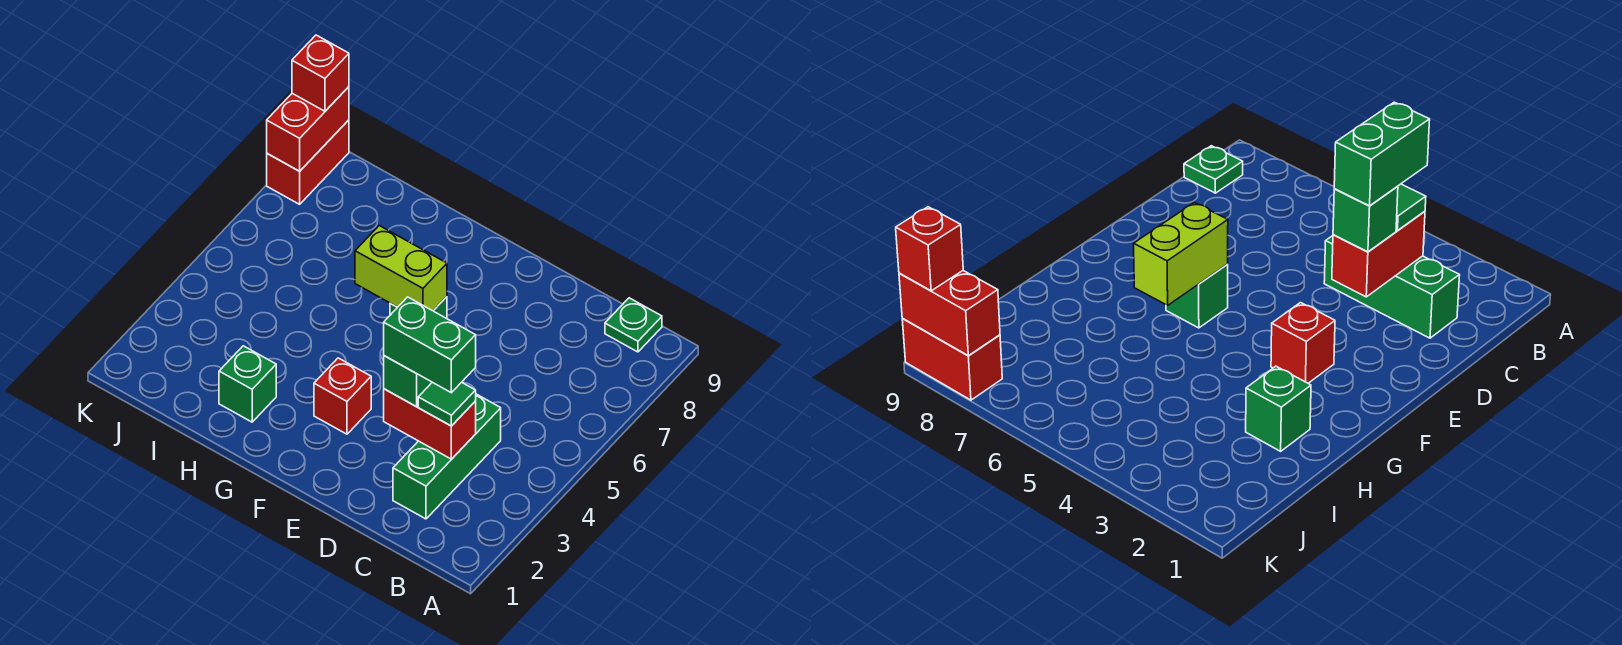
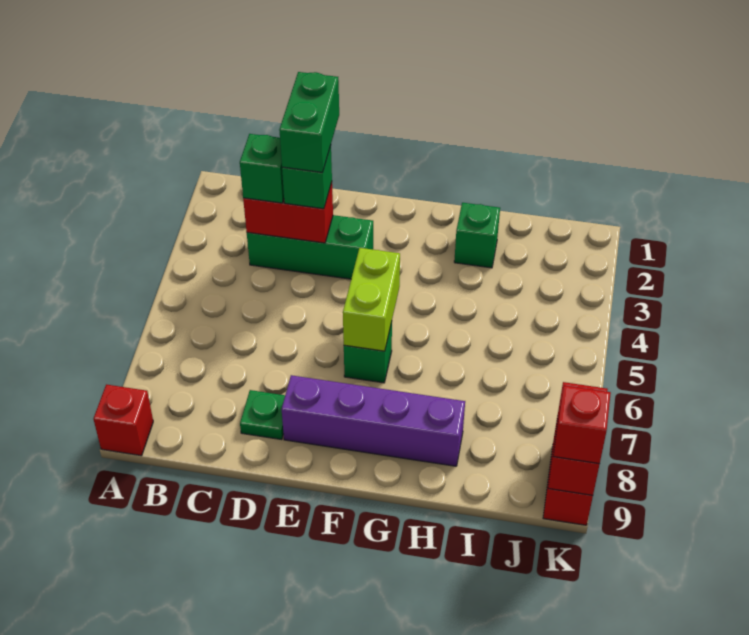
green 1x1 plate [605,298,662,352] -> green 1x1 plate moved to [240,390,285,440]
green 1x3 brick [393,394,501,519] -> green 1x3 brick turned to [247,215,373,279]
green 1x1 tile [418,382,476,426] -> green 1x1 brick [240,134,284,203]
green 1x2 brick [384,297,476,393] -> green 1x2 brick turned to [279,72,339,173]
none -> purple 1x4 brick [282,375,465,466]
red 1x1 brick [314,358,371,434] -> red 1x1 brick moved to [94,384,153,456]
lime 1x2 brick [355,226,447,311] -> lime 1x2 brick turned to [343,248,400,351]

